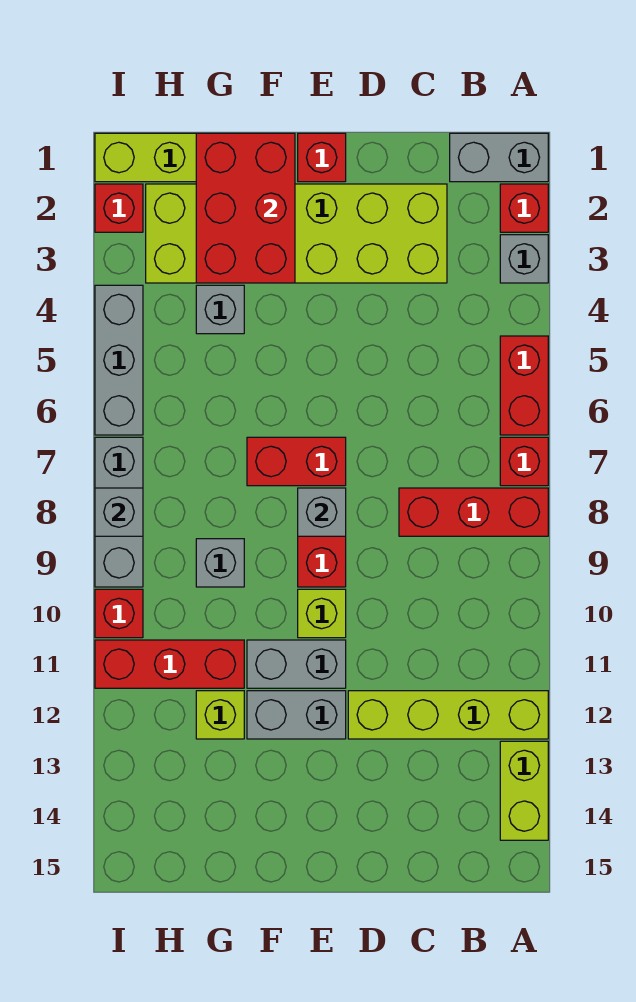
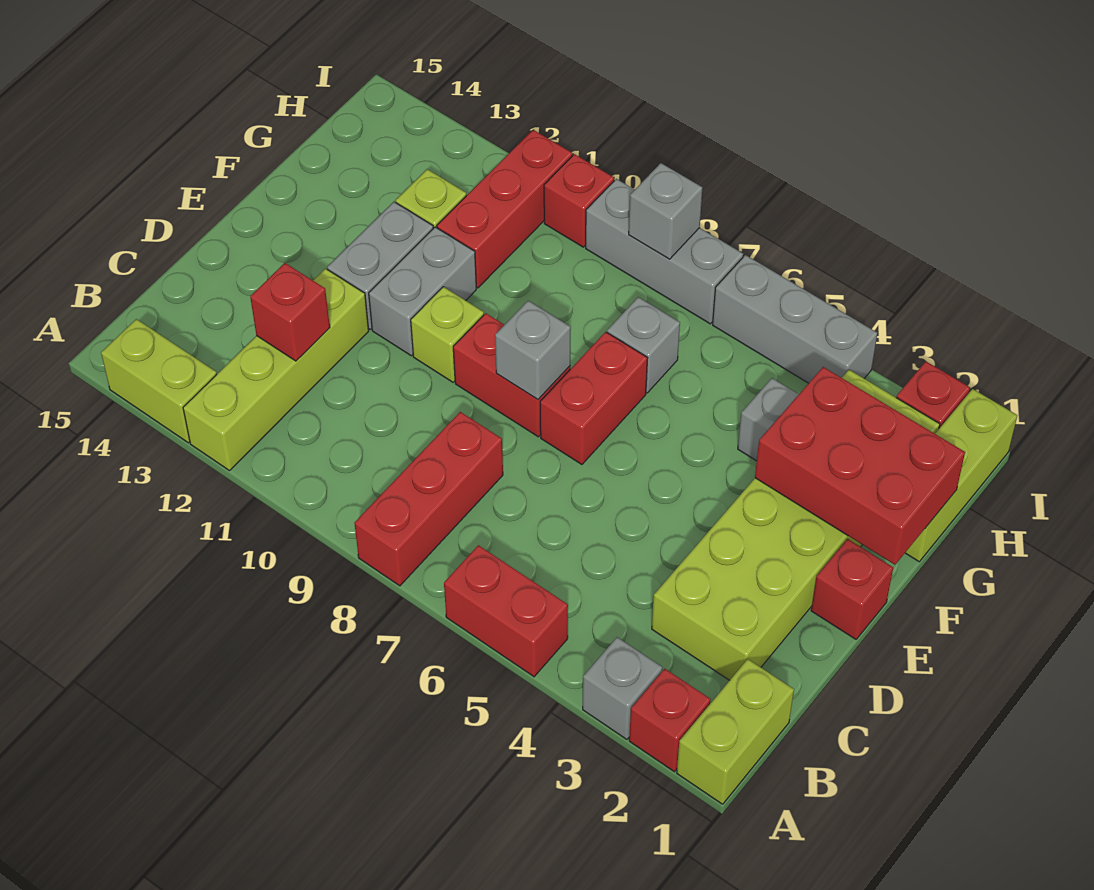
grey 1x2 brick [450,133,548,182] -> lime 1x2 brick [677,659,794,804]
red 1x1 brick [500,437,548,486] -> red 1x1 brick moved to [250,263,330,361]
grey 1x1 brick [196,539,244,587] -> grey 1x1 brick moved to [607,297,680,393]

